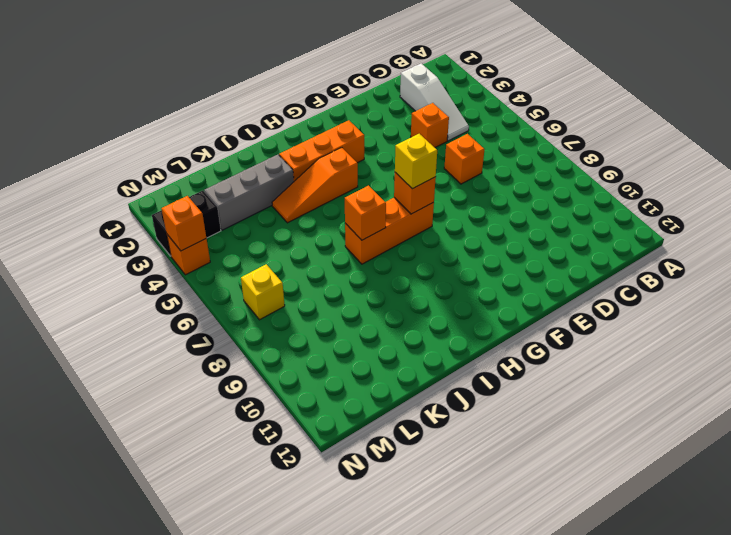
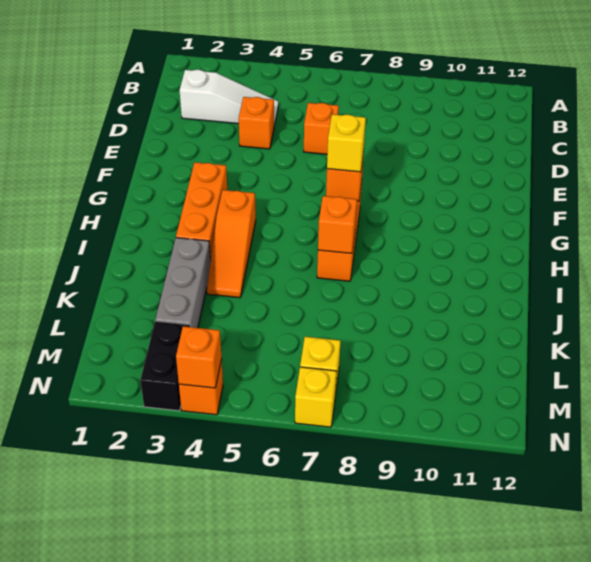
none -> yellow 1x1 brick [295,367,337,427]

